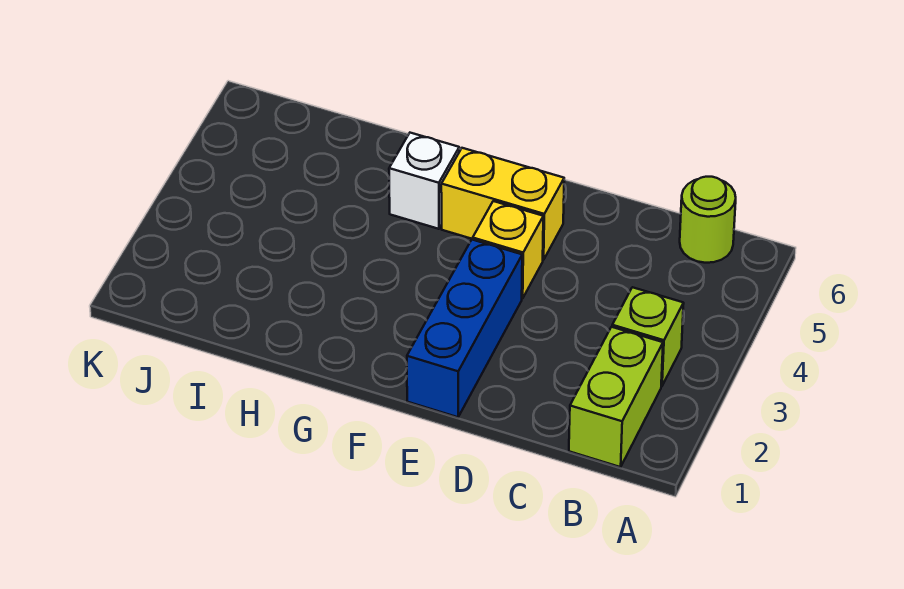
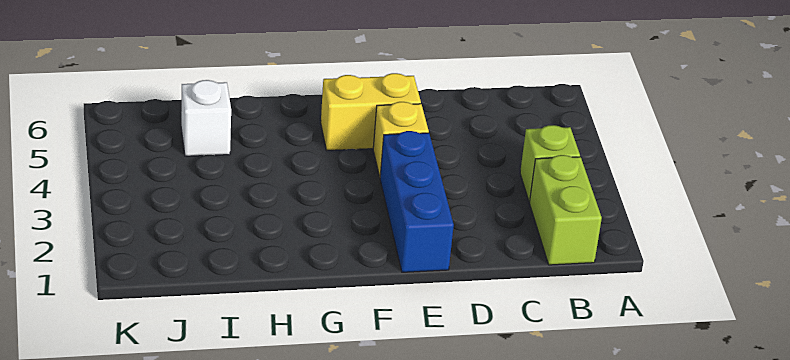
lime 1x1 round brick [680,177,736,263] -> none
white 1x1 brick [389,133,459,229] -> white 1x1 brick moved to [181,80,231,156]

